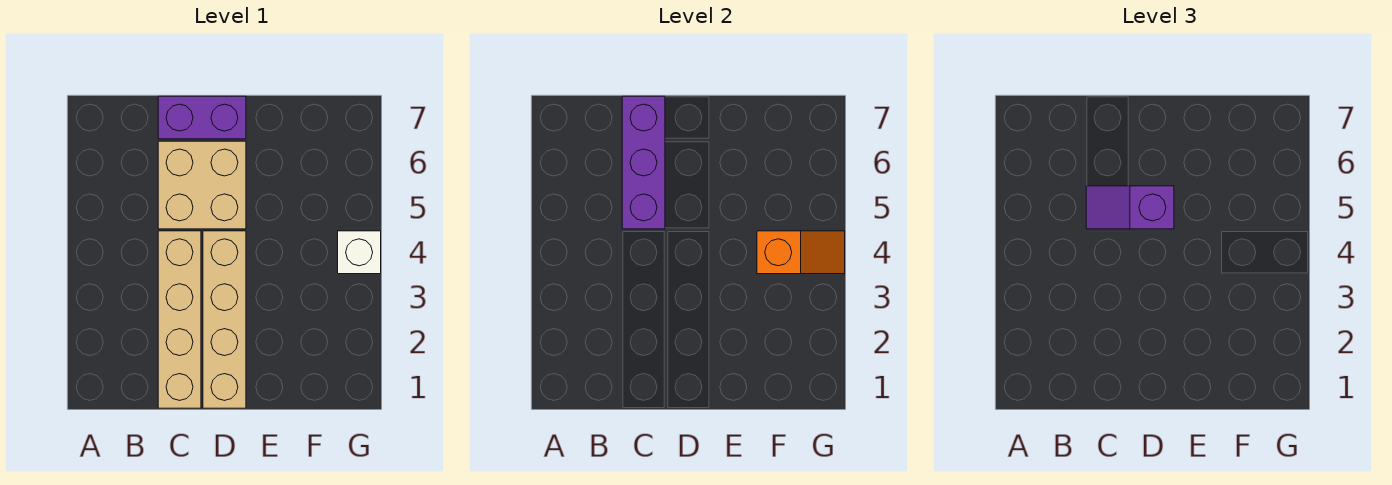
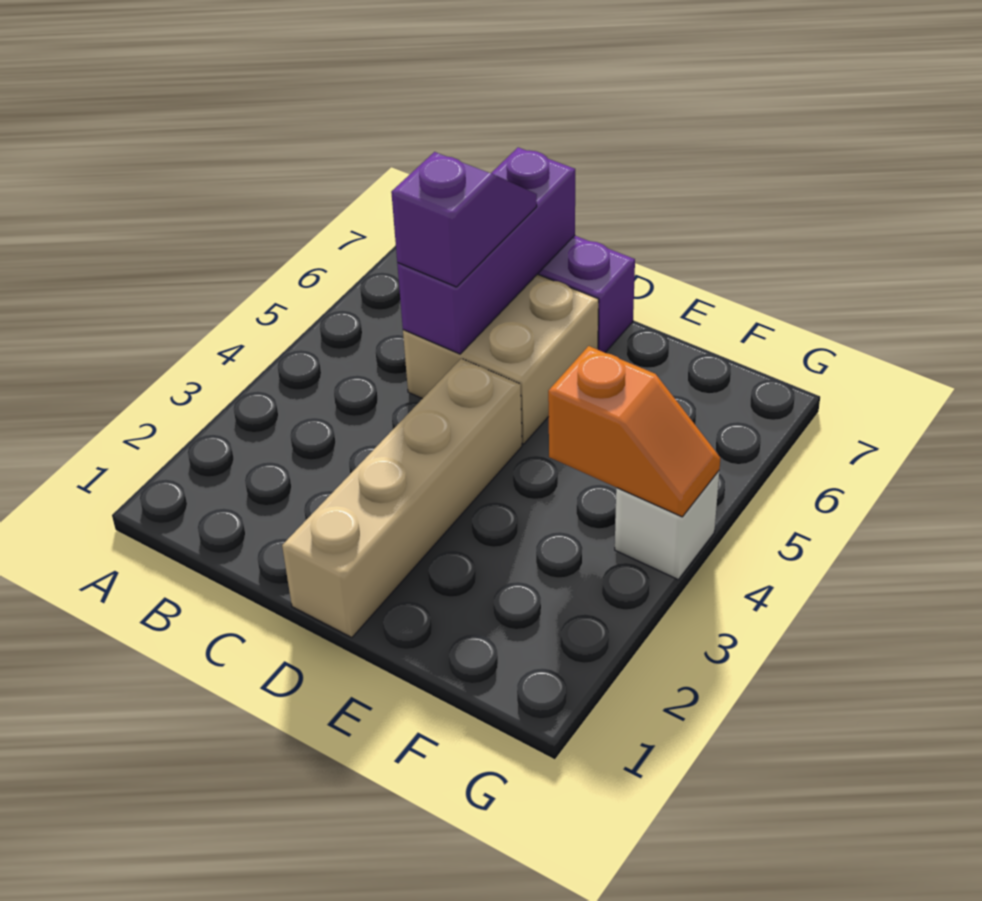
tan 1x4 brick [158,231,201,408] -> none
purple 1x2 slope [1086,186,1174,229] -> purple 1x2 slope turned to [391,152,537,287]

